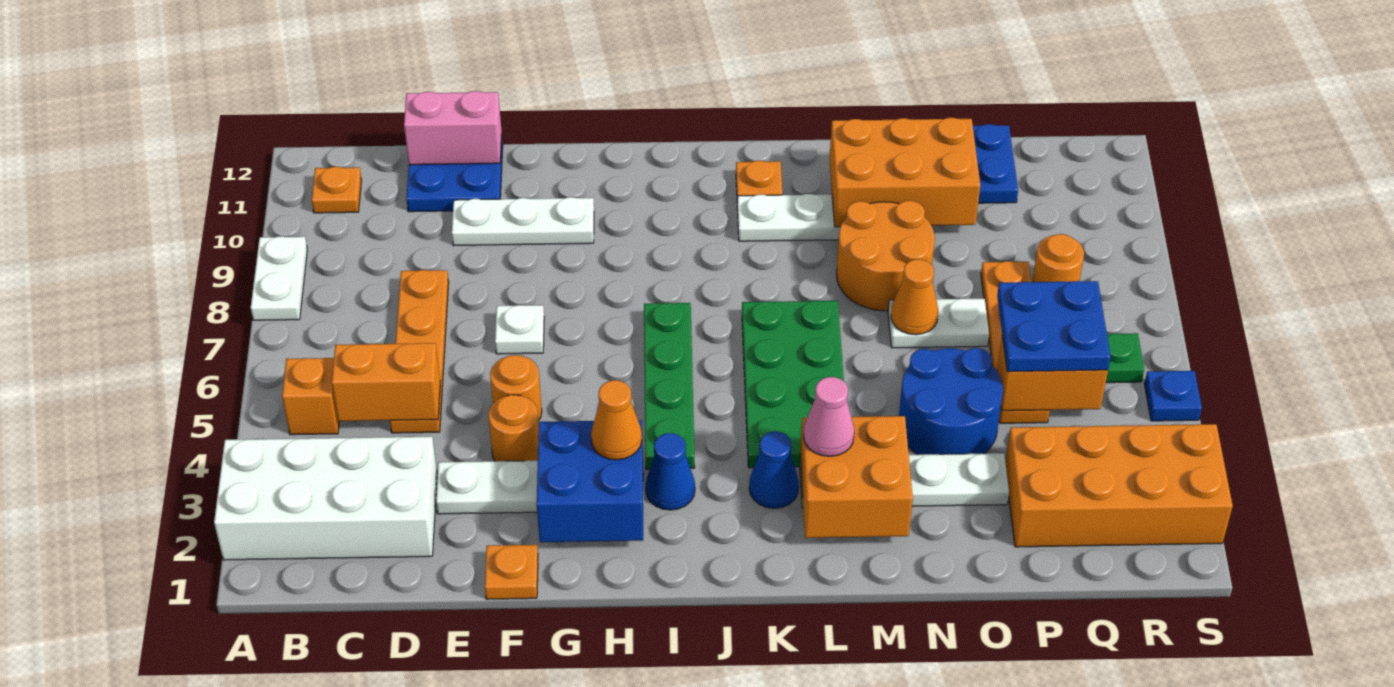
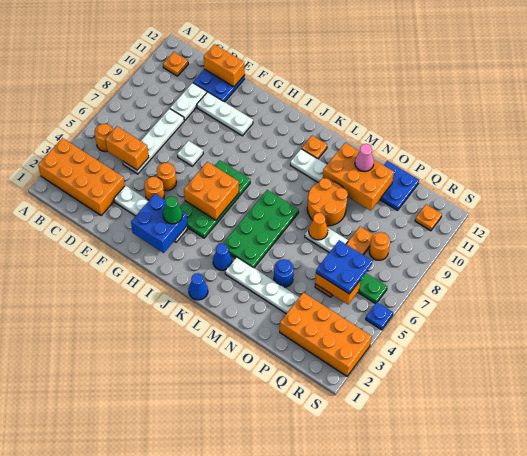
white 2x4 brick [214,437,437,560] -> orange 2x4 brick [38,138,125,215]
white 1x2 plate [251,236,307,320] -> white 1x2 plate moved to [170,83,207,121]
orange 1x1 brick [282,358,339,435] -> orange 1x1 round brick [94,124,113,152]
orange 1x4 plate [390,270,449,433] -> white 1x4 plate [123,109,184,174]
pink 1x2 brick [404,91,502,165] -> orange 1x2 brick [204,44,245,87]
orange 1x1 plate [485,545,538,599] -> orange 1x1 plate moved to [415,204,442,231]
orange 1x1 cone [591,380,642,460] -> green 1x1 cone [163,196,183,224]
blue 1x1 cone [646,433,695,510] -> blue 1x1 cone moved to [189,273,208,300]
green 1x4 plate [644,303,695,469] -> green 2x4 plate [180,160,250,238]
orange 2x2 brick [800,416,913,538] -> orange 2x2 brick moved to [184,162,239,220]
pink 1x1 cone [804,377,854,456] -> pink 1x1 cone moved to [355,144,374,172]
blue 2x2 round brick [899,348,1003,455] -> blue 1x1 round brick [274,259,294,287]

